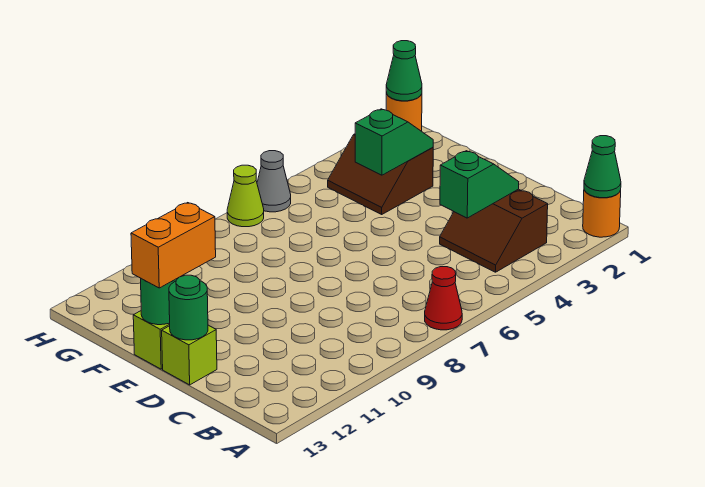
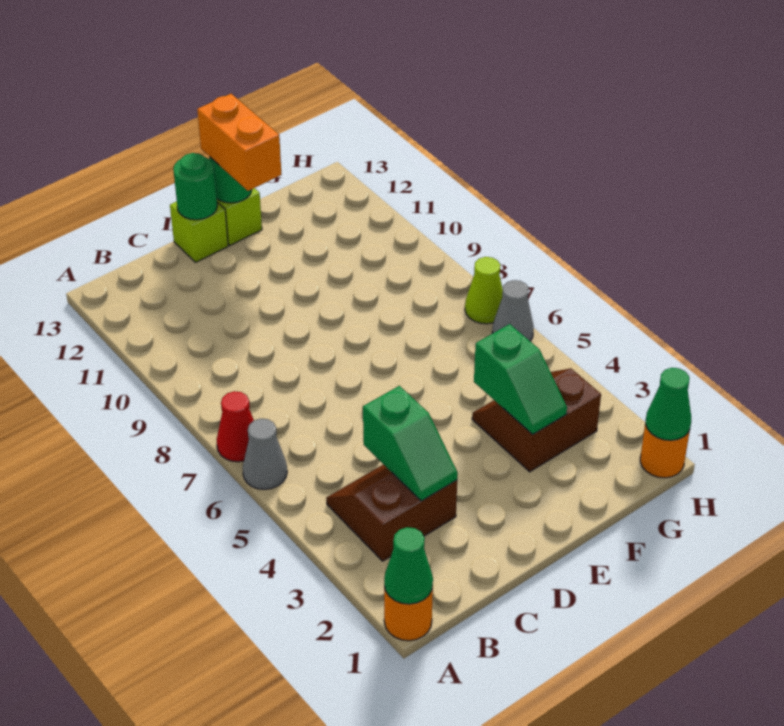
none -> grey 1x1 cone [243,419,287,489]

